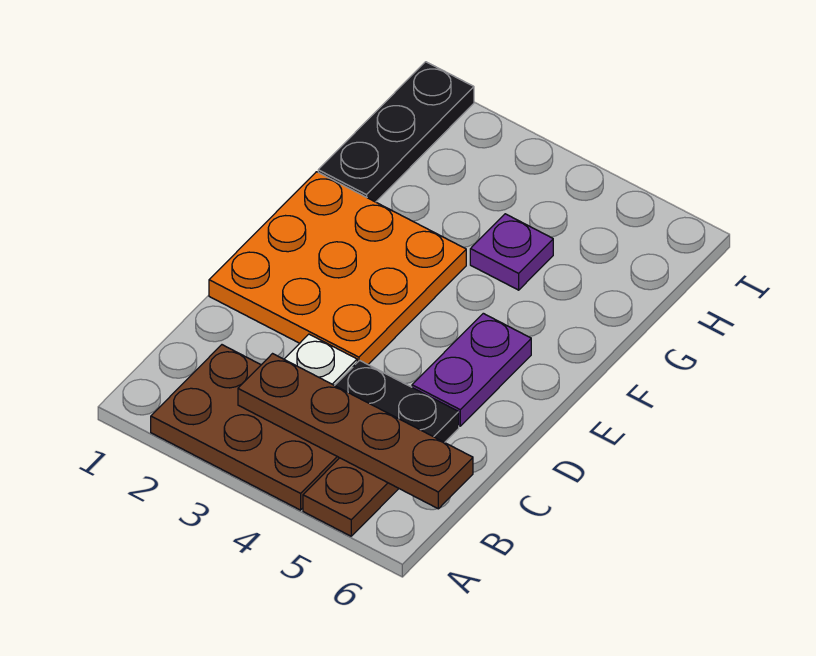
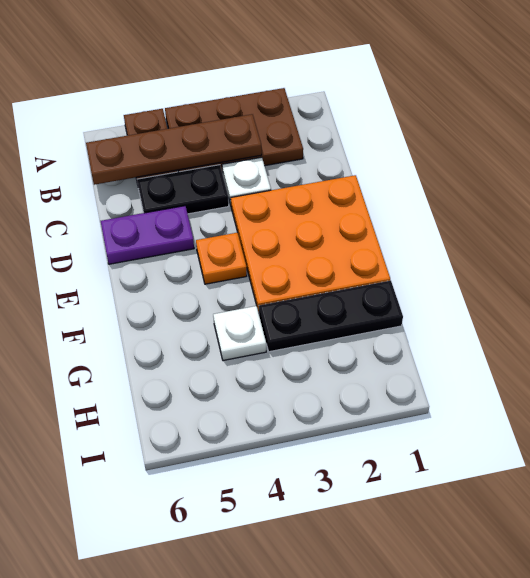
purple 1x2 plate [412,313,531,426] -> purple 1x2 plate turned to [101,206,194,264]
none -> orange 1x1 plate [196,233,247,284]
black 1x3 plate [318,62,474,202] -> black 1x3 plate turned to [259,280,403,352]
purple 1x1 plate [470,214,553,290] -> white 1x1 plate [213,306,266,361]

